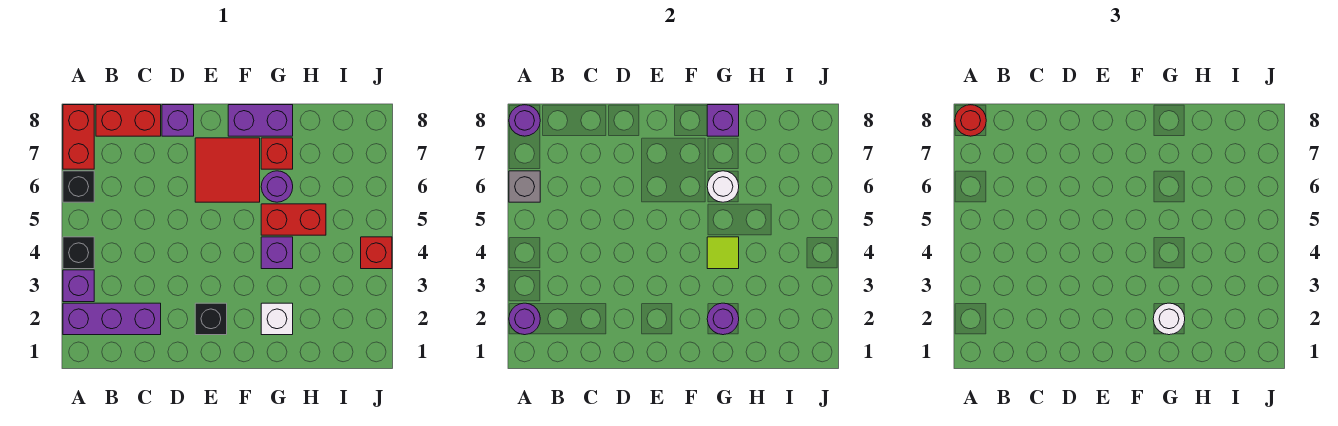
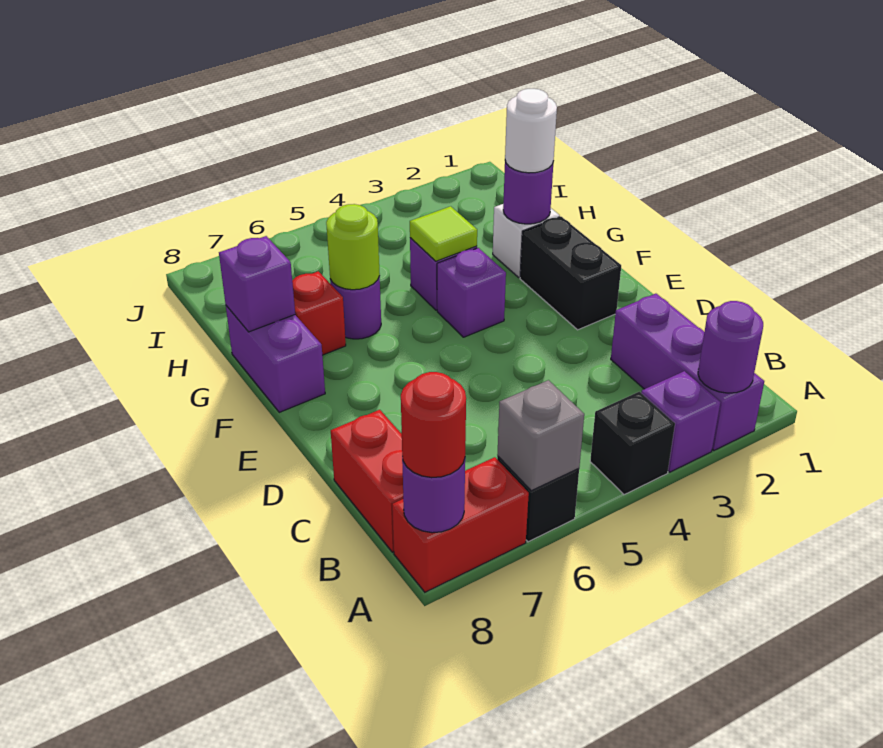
purple 1x1 brick [162,105,194,136] -> purple 1x1 brick moved to [437,248,506,337]
black 1x1 brick [195,303,227,335] -> black 1x2 brick [520,217,621,330]
red 2x2 tile [195,138,260,202] -> none
red 1x2 brick [261,204,326,235] -> none
white 1x1 round brick [707,171,739,202] -> lime 1x1 round brick [326,204,380,290]
red 1x1 brick [361,237,392,269] -> none

